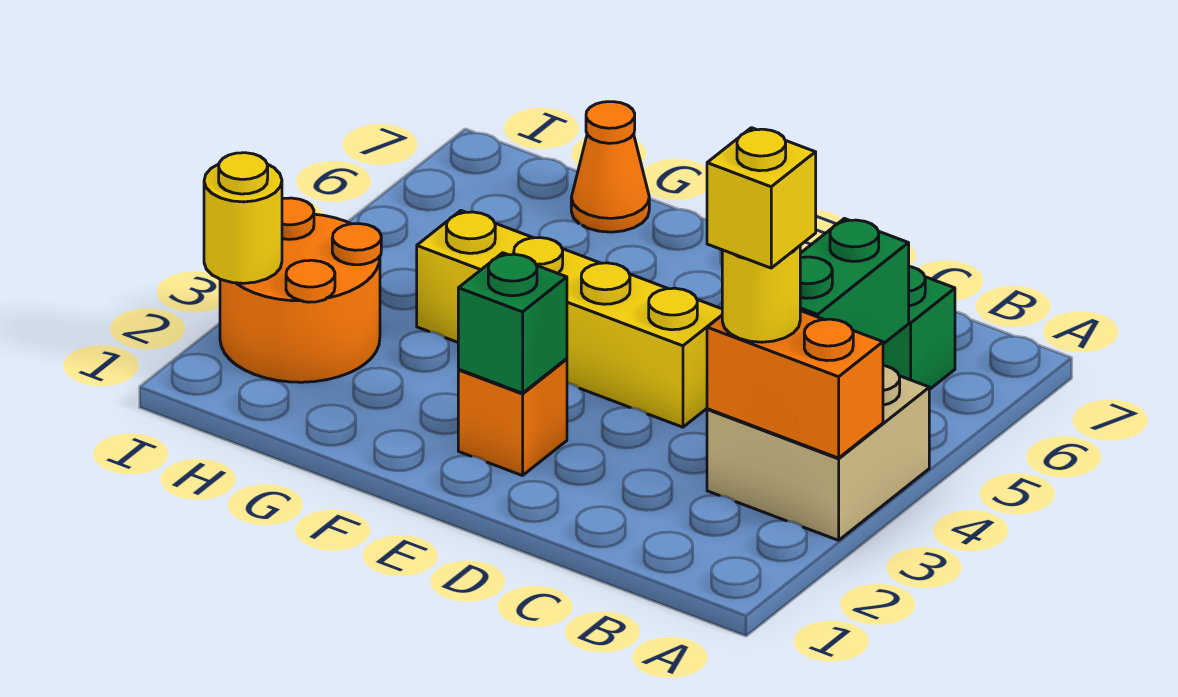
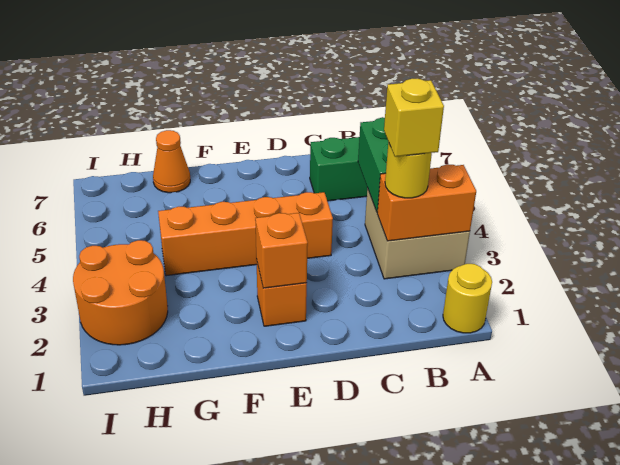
yellow 1x4 brick [417,211,722,427] -> orange 1x4 brick [158,192,333,276]
green 1x1 brick [458,253,567,393] -> orange 1x1 brick [255,213,308,288]
yellow 1x1 round brick [204,153,282,283] -> yellow 1x1 round brick moved to [443,264,492,333]

